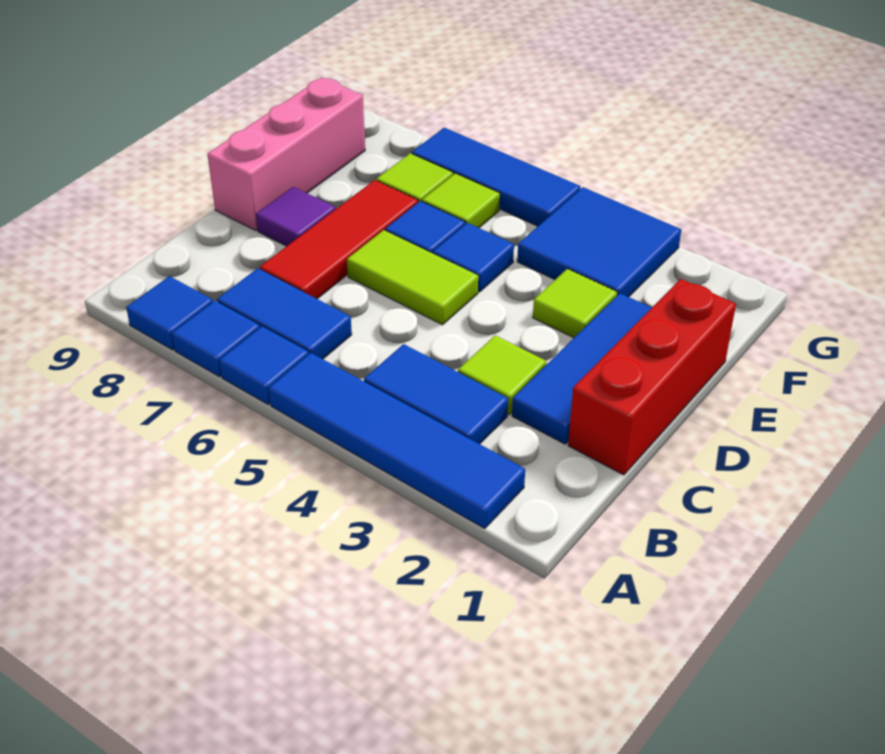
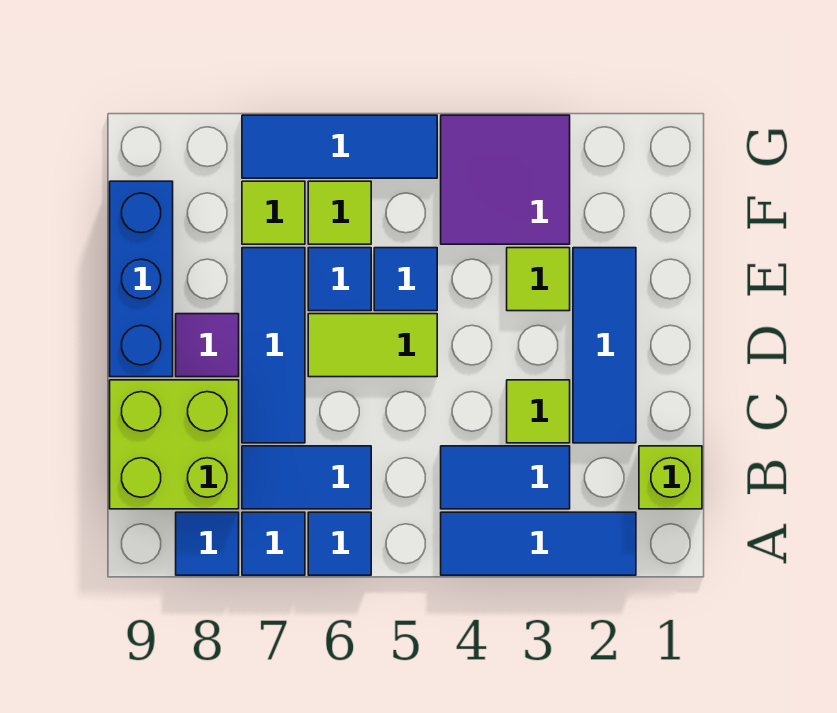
blue 1x4 tile [269,353,525,529] -> blue 1x3 tile [441,512,636,575]
none -> lime 1x1 brick [639,446,702,509]
none -> lime 2x2 brick [110,380,239,509]
red 1x3 brick [568,279,736,475] -> none
red 1x3 tile [260,180,418,299] -> blue 1x3 tile [242,248,305,443]
pink 1x3 brick [207,77,365,230] -> blue 1x3 brick [110,181,173,377]
blue 2x2 tile [517,187,681,297] -> purple 2x2 tile [441,115,570,244]

